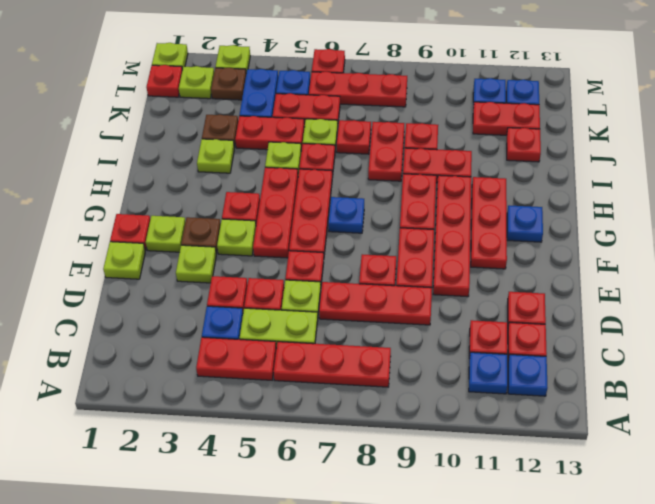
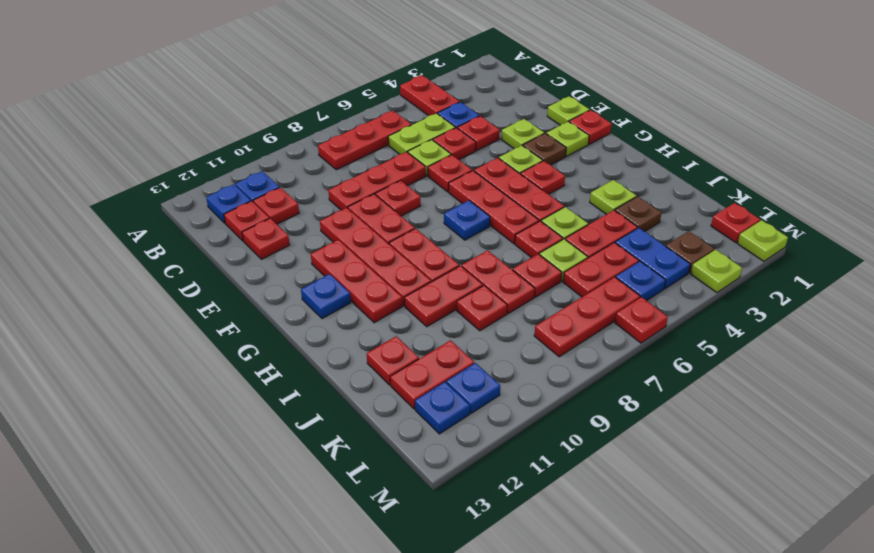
red 1x2 plate [196,337,276,380] -> red 1x2 plate turned to [400,75,459,116]
lime 1x1 plate [179,66,214,99] -> none

